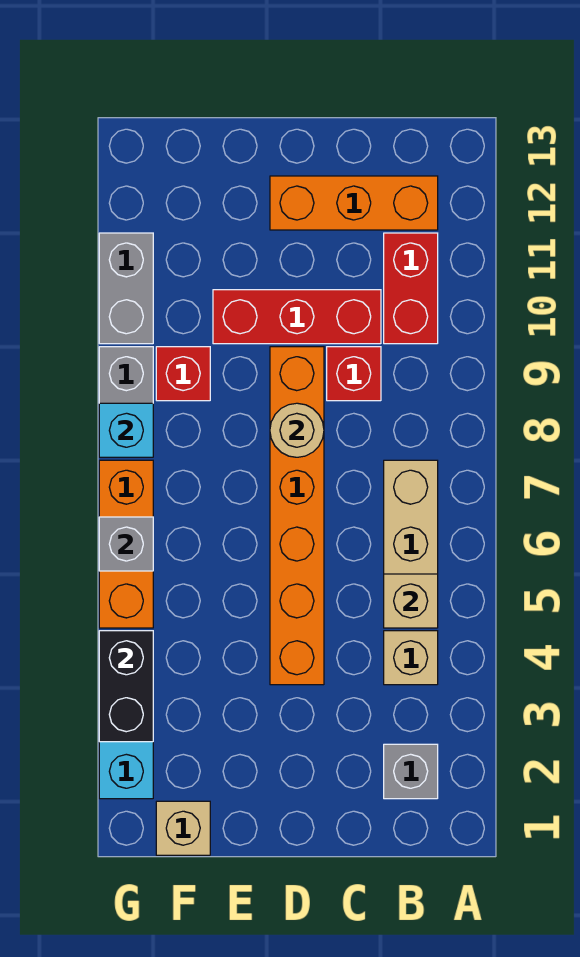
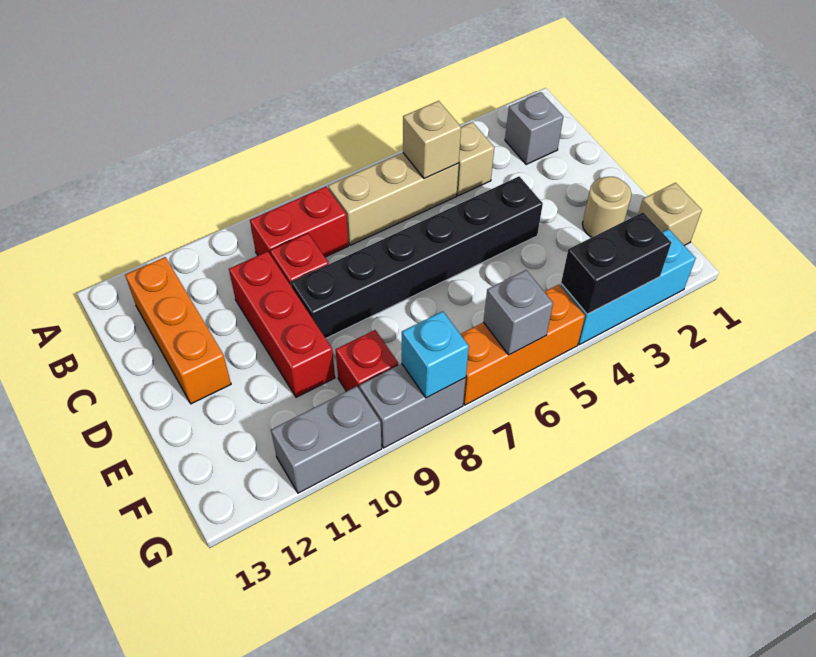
red 1x2 brick [384,233,438,344] -> red 1x2 brick moved to [250,187,348,257]
orange 1x6 brick [270,347,324,685] -> black 1x6 brick [291,176,543,338]
tan 1x1 round brick [270,403,324,457] -> tan 1x1 round brick moved to [582,177,631,237]

